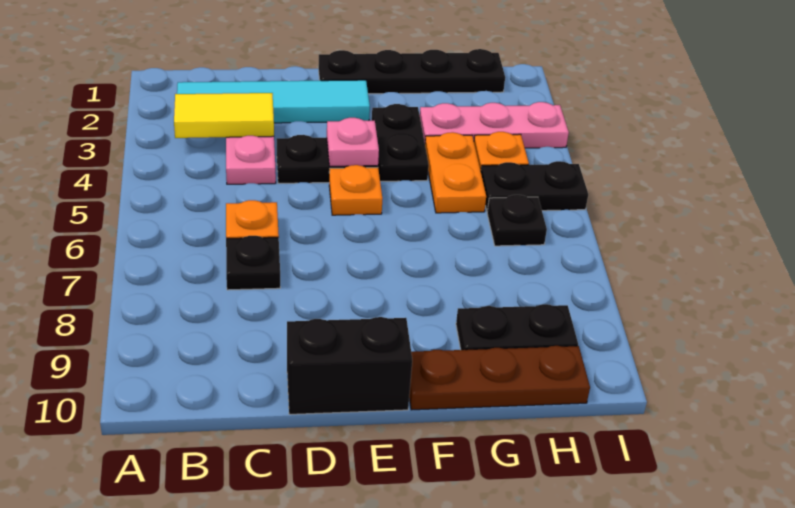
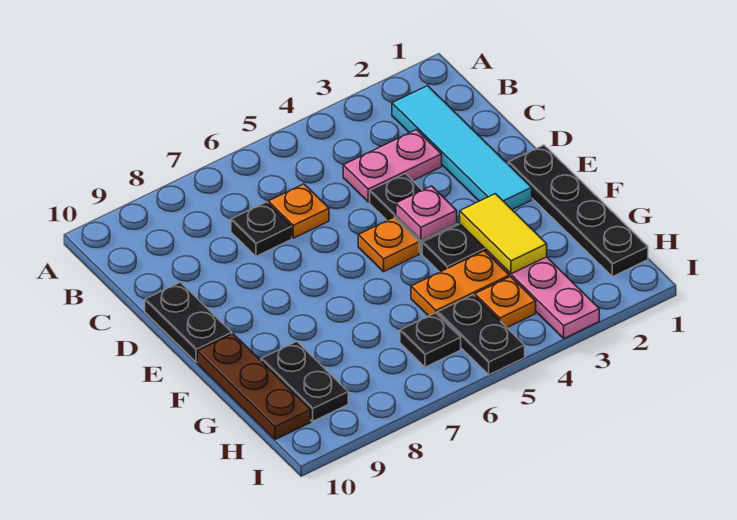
yellow 1x2 tile [174,93,274,138] -> yellow 1x2 tile moved to [460,194,547,274]
black 1x2 brick [287,317,412,414] -> black 1x2 plate [145,282,232,362]

